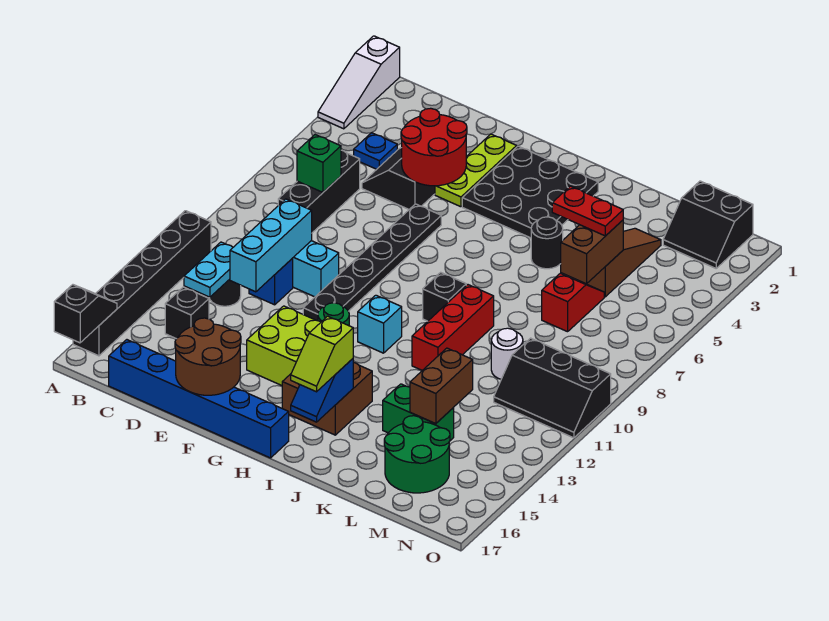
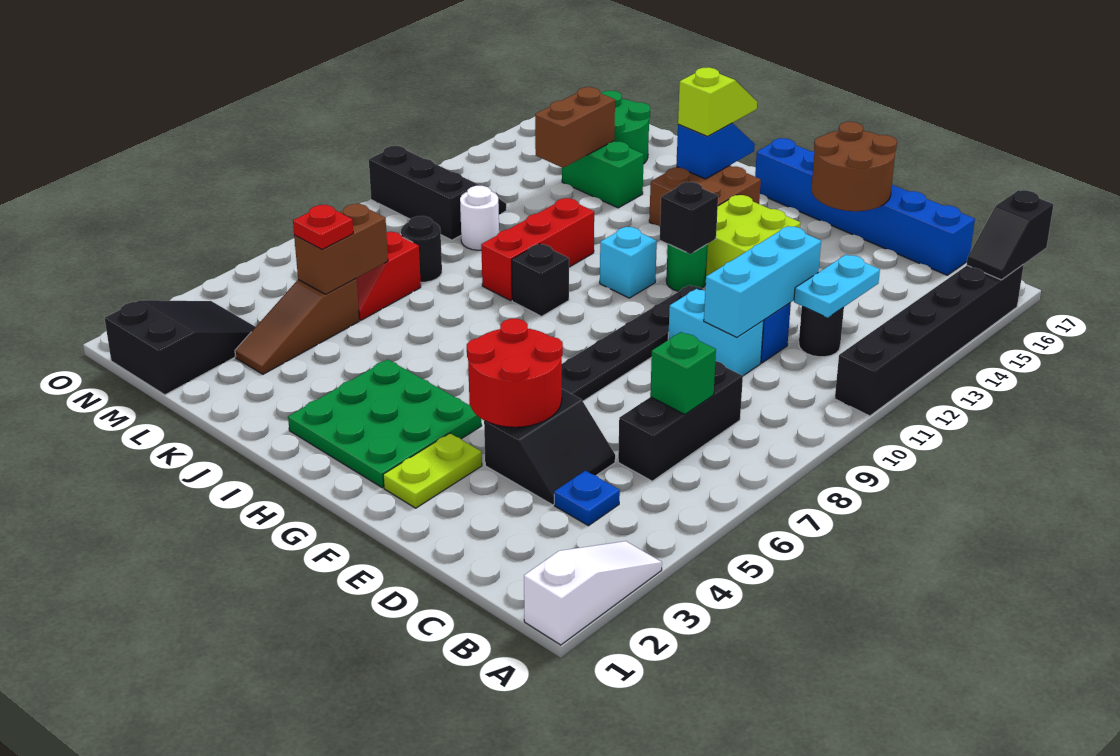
black 1x1 brick [165,287,209,339] -> black 1x1 brick moved to [660,182,718,254]
lime 1x3 plate [435,134,517,207] -> lime 1x2 plate [383,433,482,508]
black 3x3 plate [462,146,598,238] -> green 3x3 plate [288,359,482,488]
black 1x1 round brick [531,217,563,269] -> black 1x1 round brick moved to [401,216,442,282]
red 1x2 plate [552,186,623,236] -> red 1x1 plate [293,205,353,250]
black 2x2 slope [663,181,753,268] -> black 2x3 slope [105,300,255,395]

